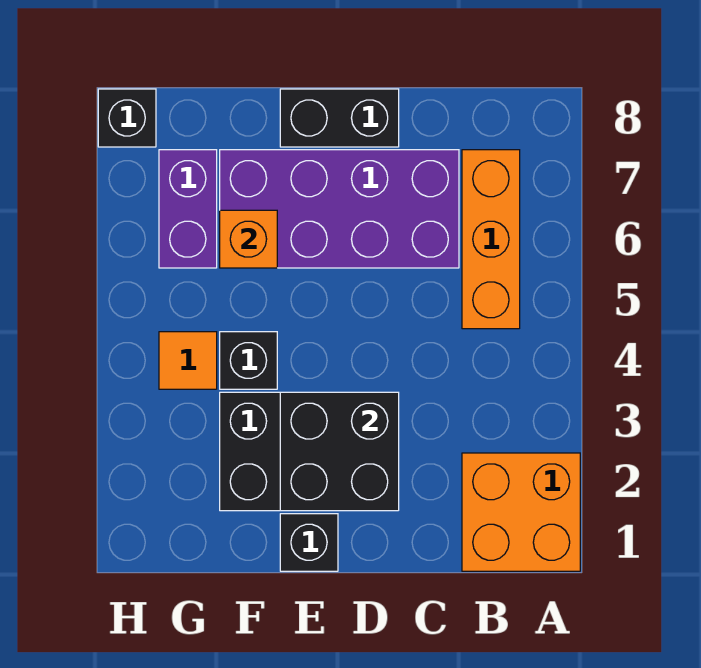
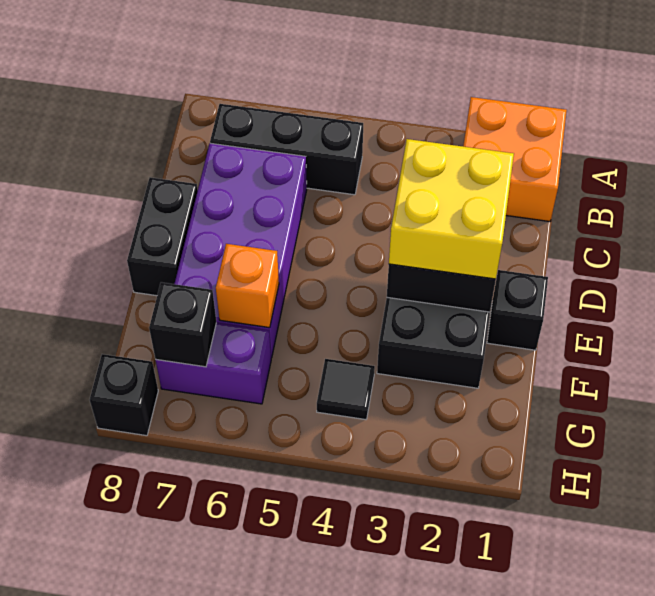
orange 1x3 brick [462,150,520,329] -> black 1x3 brick [210,104,363,195]
none -> yellow 2x2 brick [389,139,514,279]
black 1x1 brick [220,332,277,389] -> black 1x1 brick moved to [149,282,216,367]
orange 1x1 tile [159,332,217,389] -> black 1x1 tile [317,359,375,420]

